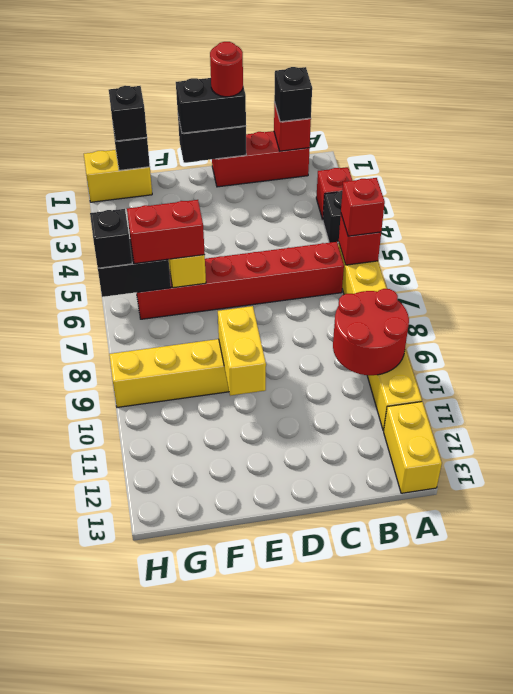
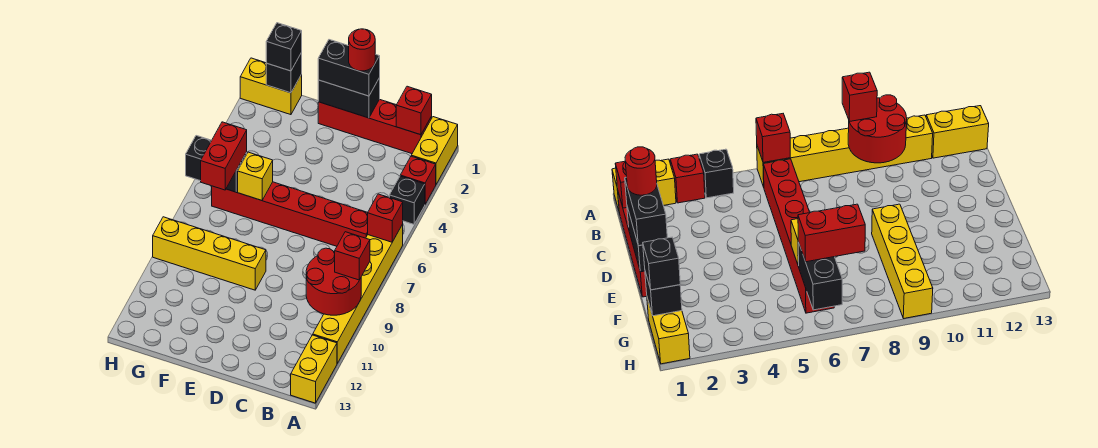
red 1x1 brick [341,178,385,236] -> red 1x1 brick moved to [335,232,370,280]
red 1x3 brick [212,131,310,187] -> red 1x4 brick [318,99,432,154]
black 1x1 brick [274,67,312,122] -> none
yellow 1x2 brick [218,306,266,396] -> yellow 1x2 brick moved to [411,117,458,184]
red 1x2 brick [127,200,205,264] -> red 1x2 brick turned to [201,122,247,190]
black 1x1 brick [90,209,132,268] -> none

